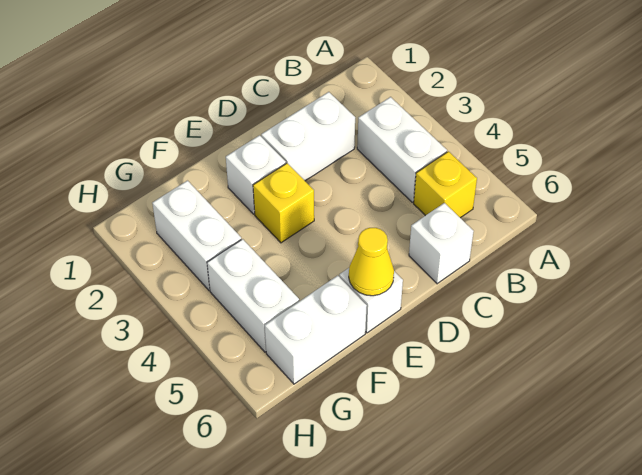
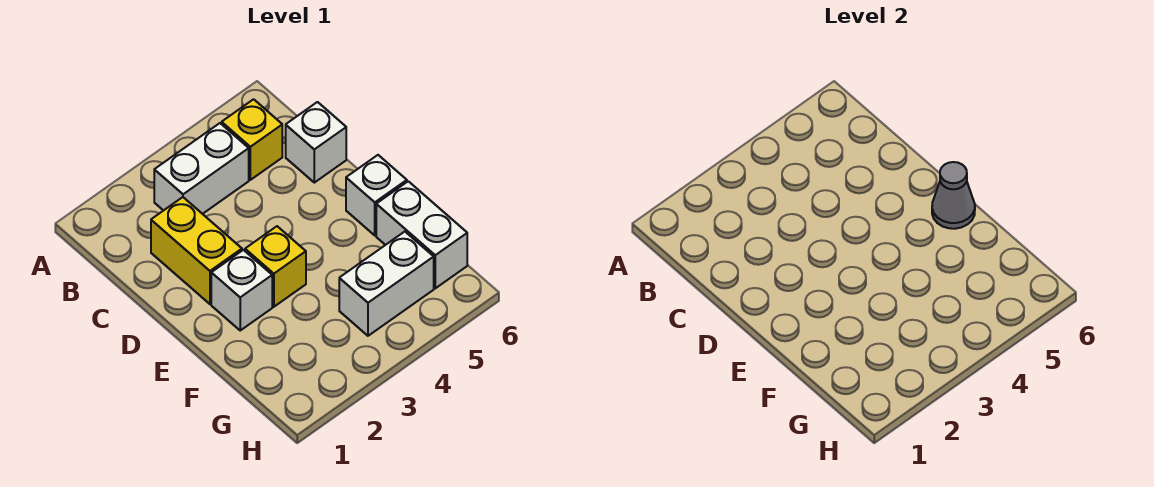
white 1x2 brick [261,92,355,181] -> yellow 1x2 brick [151,197,242,304]
yellow 1x1 cone [349,228,394,296] -> grey 1x1 cone [932,162,975,229]
white 1x2 brick [152,181,241,290] -> none

